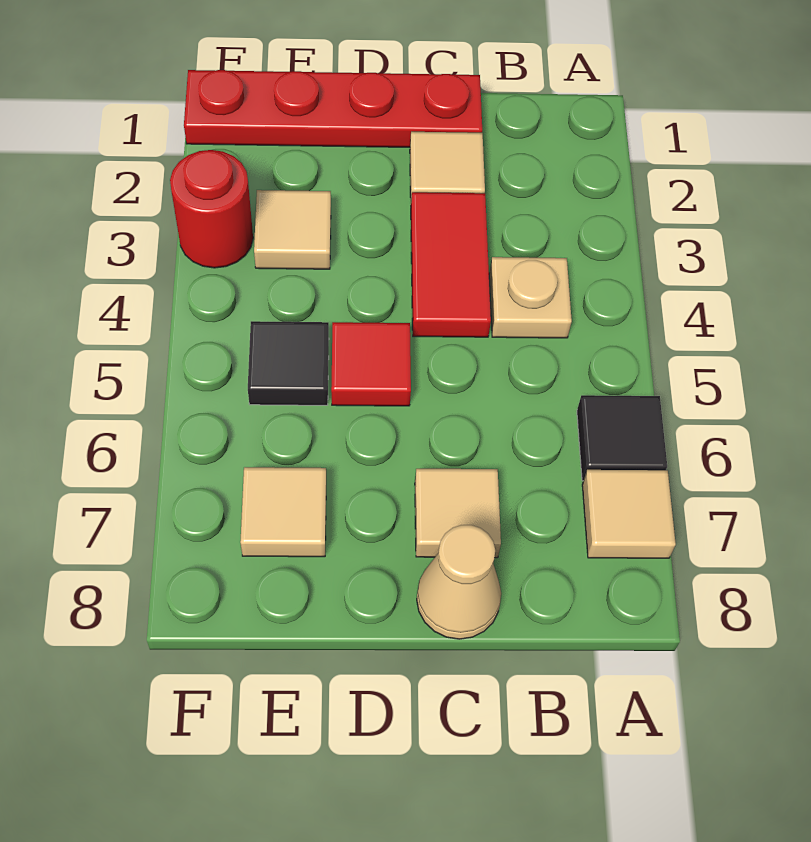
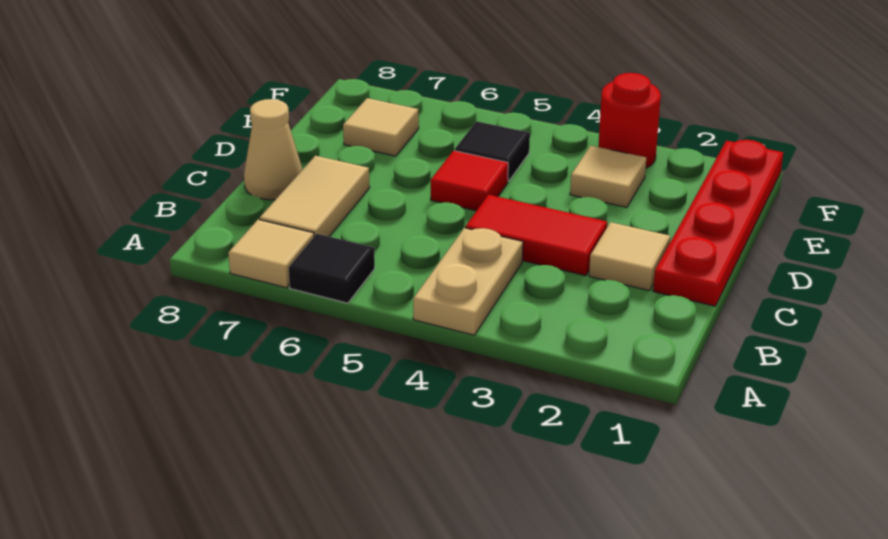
tan 1x1 plate [489,257,572,338] -> tan 1x2 plate [413,228,523,335]
tan 1x1 tile [415,469,501,558] -> tan 1x2 tile [259,156,370,236]

